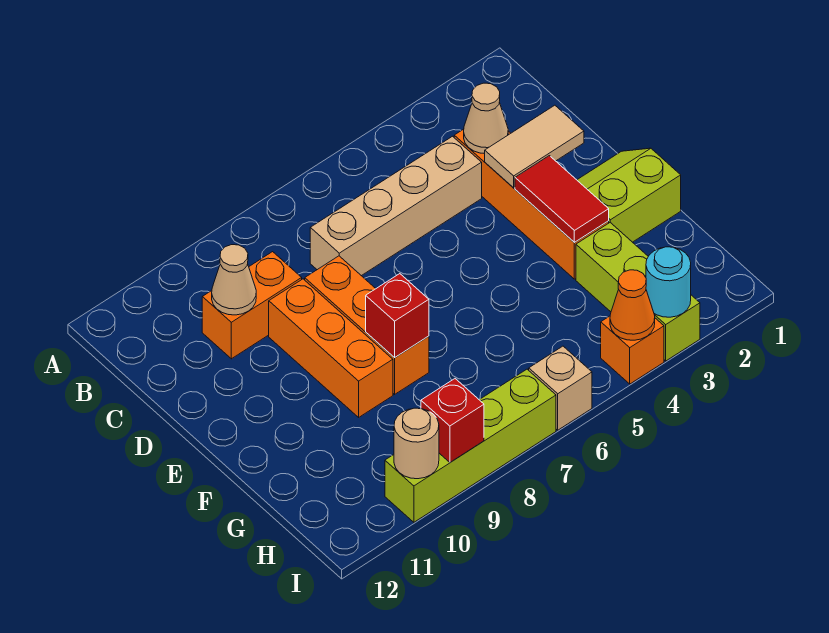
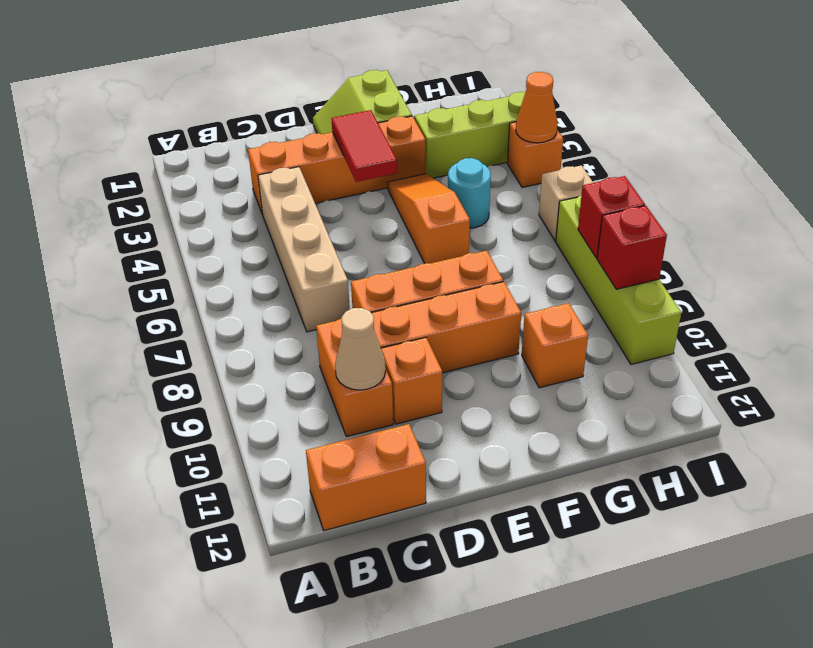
none -> orange 1x2 brick [306,424,426,531]
tan 1x1 cone [464,83,508,154] -> none
tan 1x2 tile [485,105,584,188] -> none
none -> orange 1x1 brick [381,337,442,424]
red 1x2 tile [515,156,609,243] -> red 1x2 tile turned to [331,110,397,182]
none -> orange 1x3 slope [387,174,470,264]
red 1x1 brick [366,274,429,358] -> red 1x1 brick moved to [578,176,645,258]
none -> orange 1x1 brick [522,303,588,388]
cyan 1x1 round brick [646,247,691,317] -> cyan 1x1 round brick moved to [448,158,491,228]
tan 1x1 round brick [394,408,439,479] -> none

